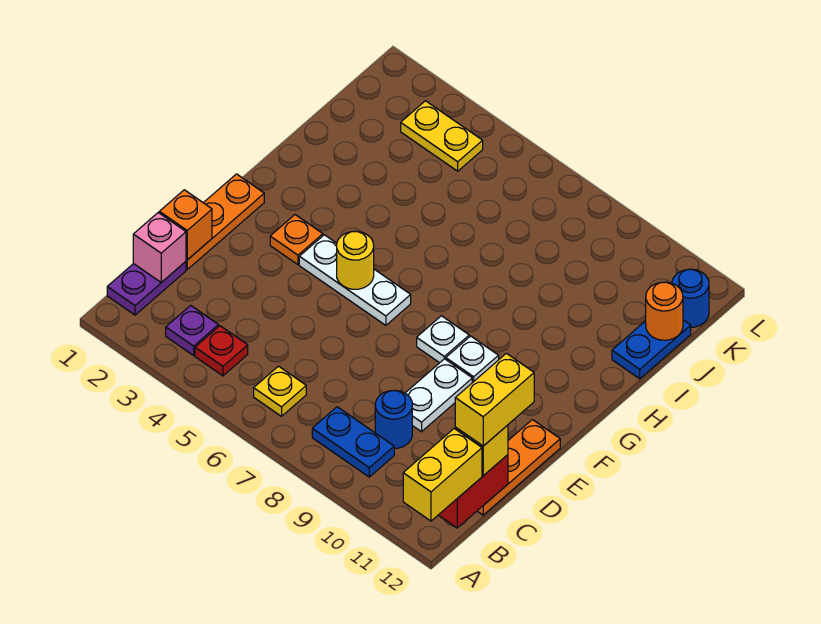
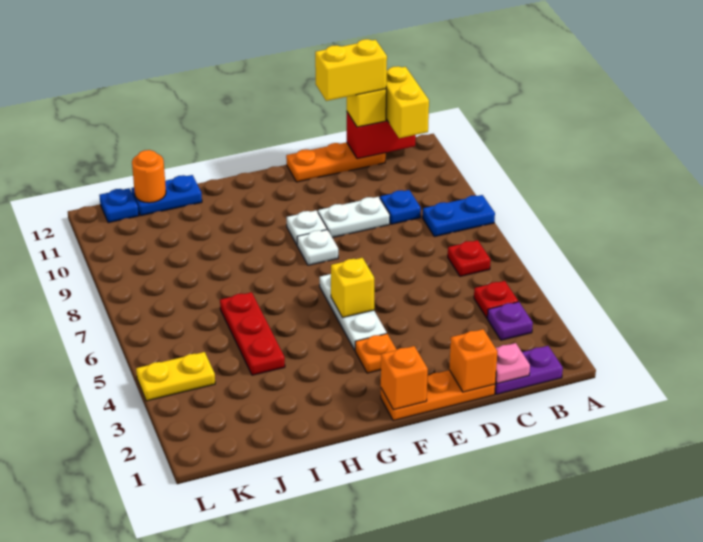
yellow 1x2 brick [403,429,482,521] -> yellow 1x2 brick turned to [386,66,429,138]
yellow 1x1 plate [254,366,306,416] -> red 1x1 plate [448,240,491,276]
blue 1x2 plate [312,407,394,477] -> blue 1x2 plate turned to [423,195,495,237]
pink 1x1 brick [133,213,186,282] -> pink 1x1 plate [496,343,530,384]
blue 1x1 round brick [375,390,412,448] -> blue 1x1 plate [380,190,421,224]
none -> orange 1x1 brick [381,346,428,410]
yellow 1x1 round brick [337,231,374,289] -> yellow 1x1 brick [331,258,374,318]
none -> red 1x3 plate [220,292,285,375]
yellow 1x2 plate [401,101,483,171] -> yellow 1x2 plate turned to [136,352,215,401]
blue 1x1 round brick [672,269,709,327] -> blue 1x1 plate [99,188,139,223]

